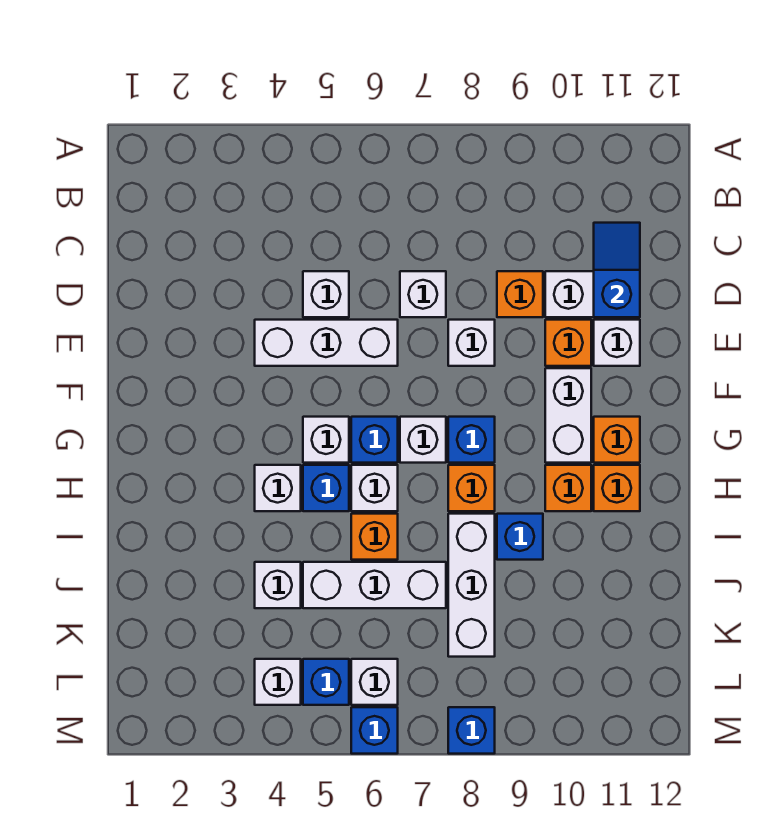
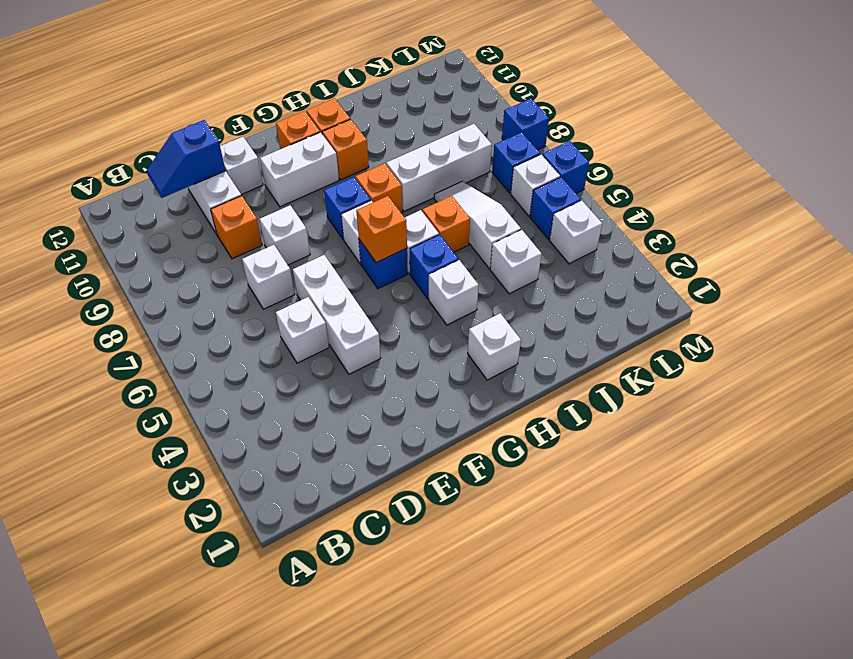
orange 1x1 brick [545,320,591,366] -> orange 1x1 brick moved to [356,196,407,263]
white 1x1 brick [303,417,349,463] -> white 1x1 brick moved to [468,313,521,380]
blue 1x1 brick [497,514,543,560] -> blue 1x1 brick moved to [492,132,540,193]
white 1x3 brick [303,562,446,608] -> white 1x3 slope [434,181,521,269]

